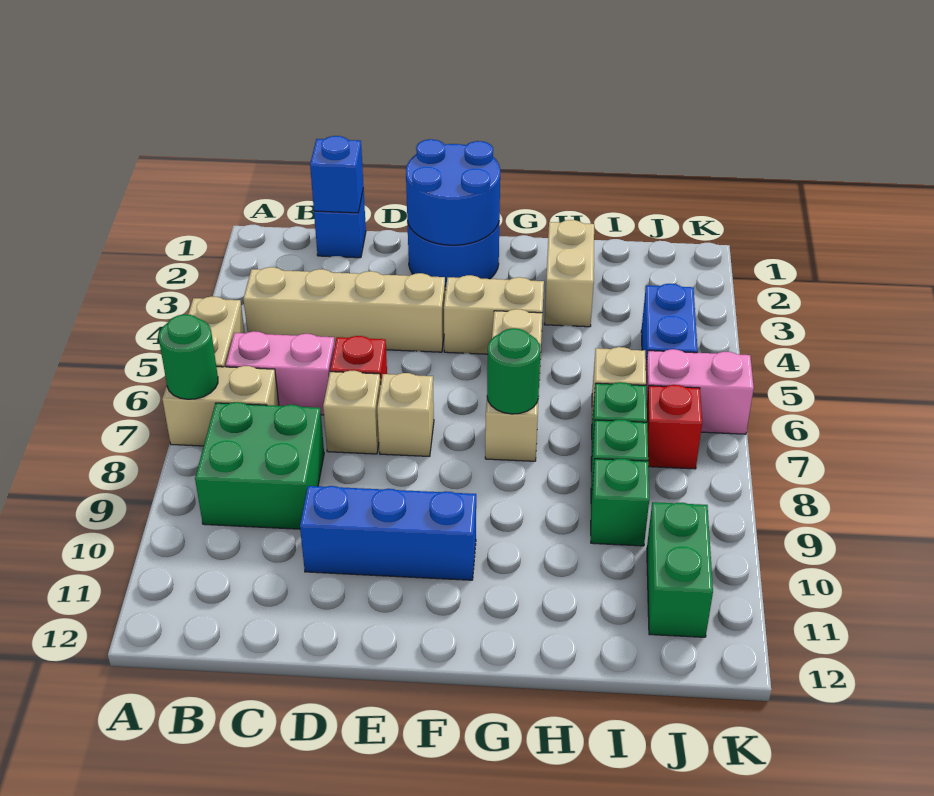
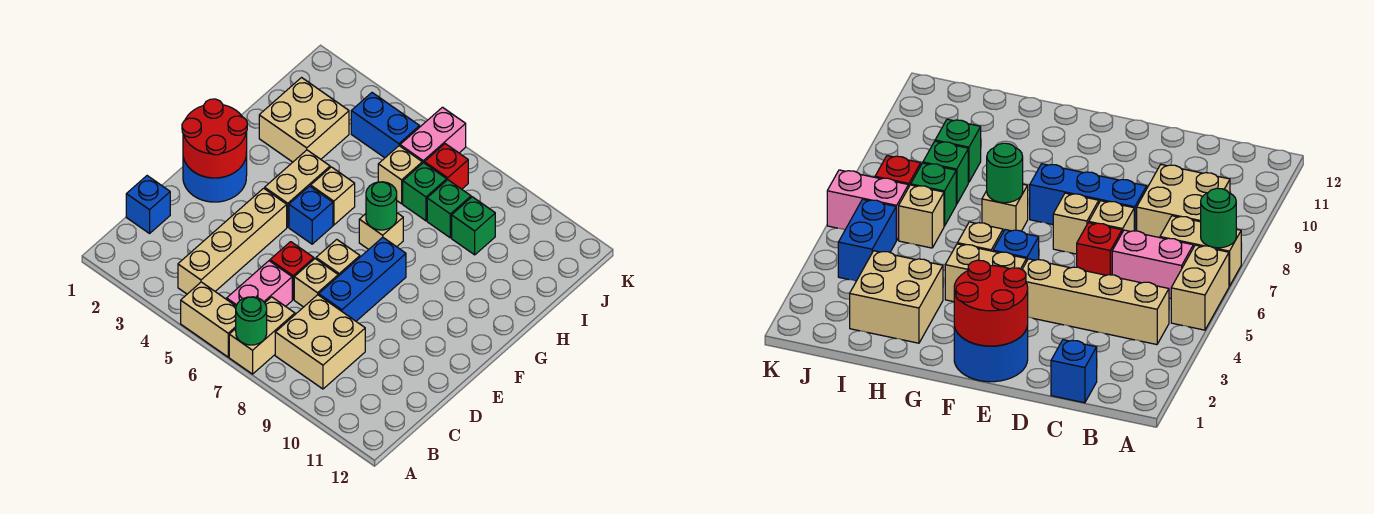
green 2x2 brick [195,402,324,529] -> tan 2x2 brick [275,295,365,389]
blue 1x1 brick [310,136,363,213] -> blue 1x1 brick moved to [289,186,333,244]
blue 1x3 brick [300,486,476,580] -> blue 1x3 brick moved to [319,237,406,321]
blue 2x2 round brick [406,139,500,245] -> red 2x2 round brick [182,99,247,178]
tan 1x2 brick [544,220,594,327] -> tan 2x2 brick [259,78,349,162]
green 1x2 brick [647,502,713,637] -> none

